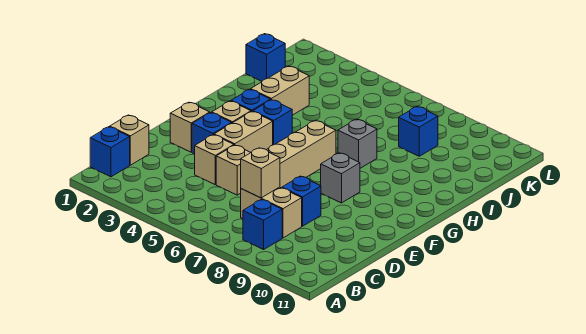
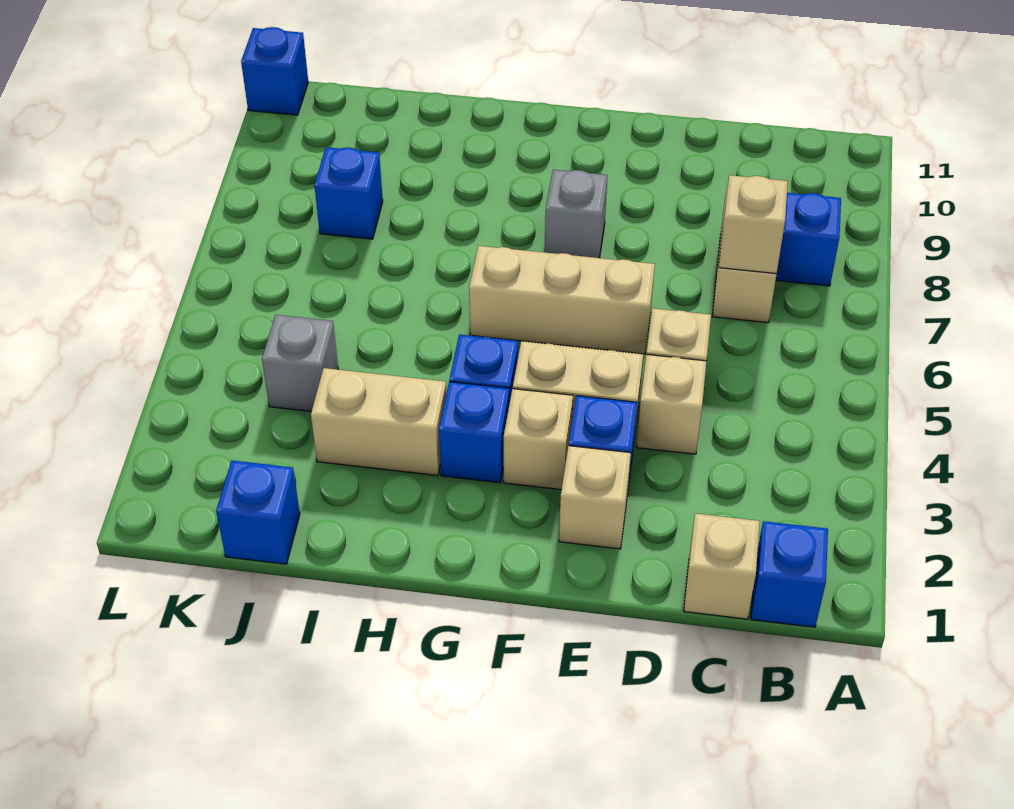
blue 1x1 brick [282,176,321,226] -> blue 1x1 brick moved to [241,27,308,115]
grey 1x1 brick [338,119,377,168] -> grey 1x1 brick moved to [262,315,338,411]

